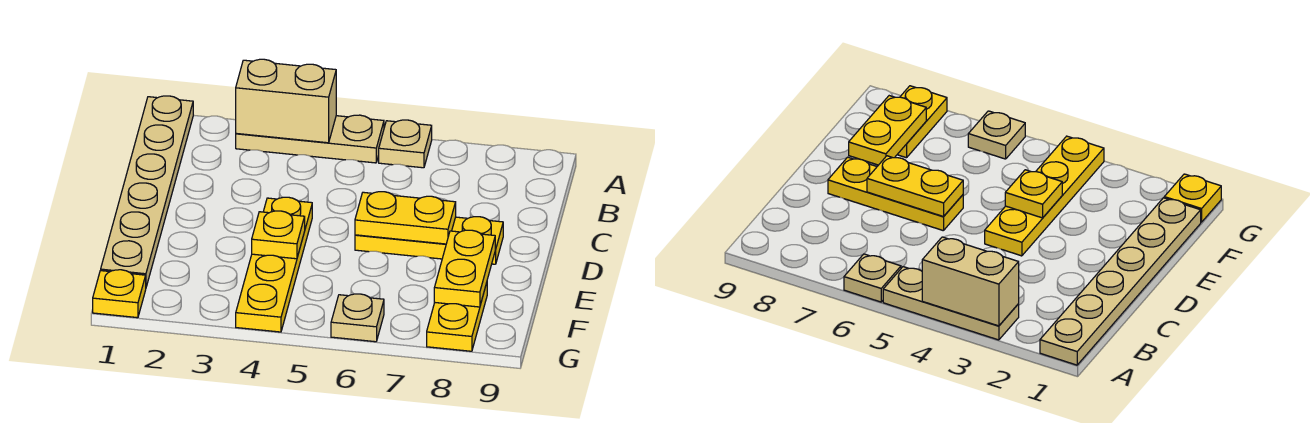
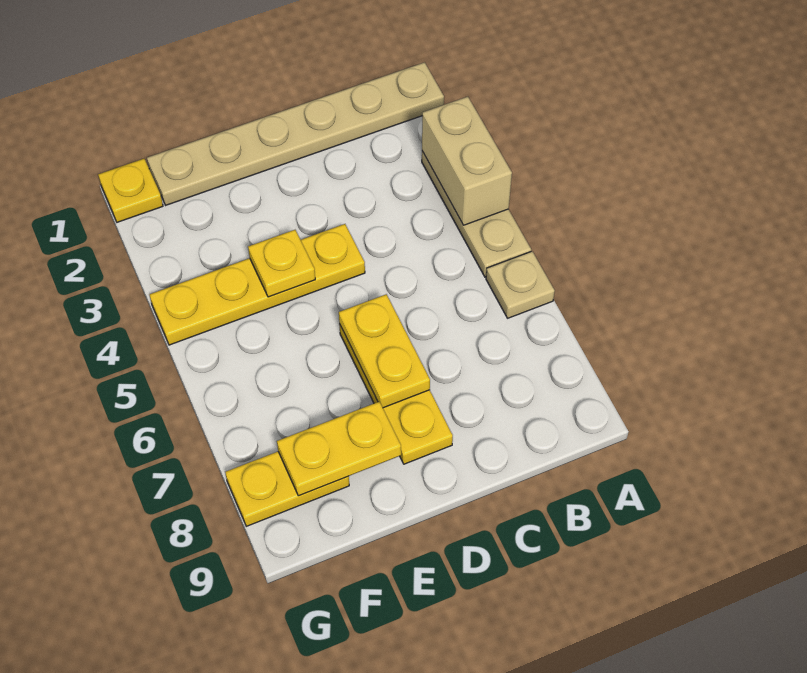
tan 1x1 plate [331,294,384,342] -> none

